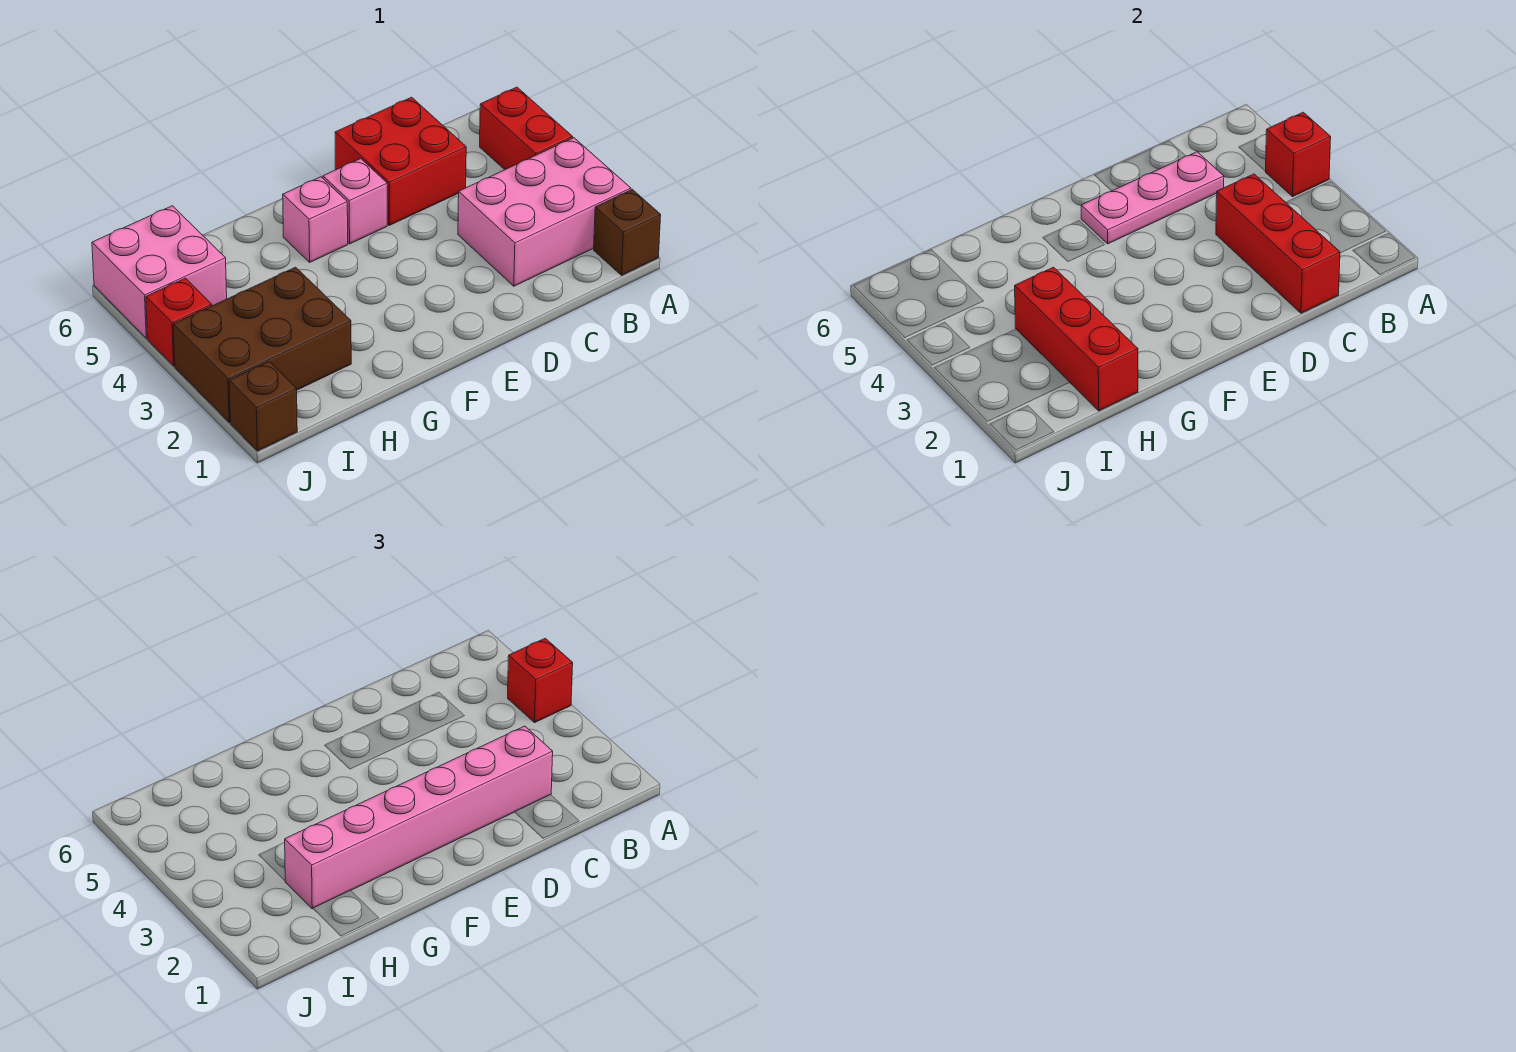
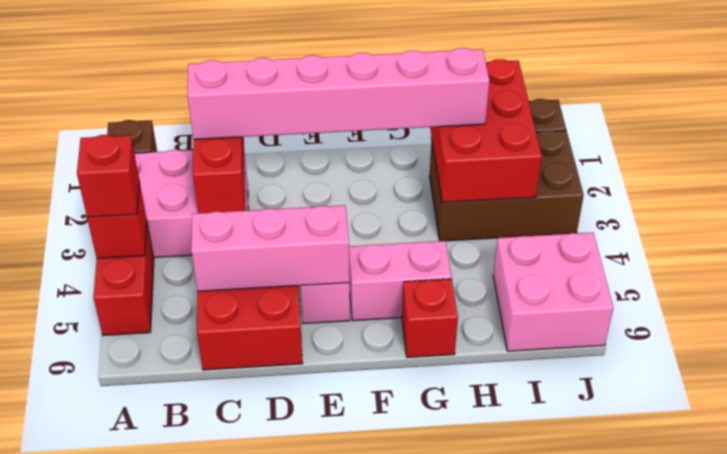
pink 1x3 plate [1081,152,1224,244] -> pink 1x3 brick [191,205,350,291]
pink 1x1 brick [283,177,348,262] -> pink 1x2 brick [349,241,452,321]
red 1x3 brick [1015,267,1138,411] -> red 2x3 brick [430,59,542,202]
red 1x1 brick [146,278,212,366] -> red 1x1 brick moved to [402,279,458,357]

